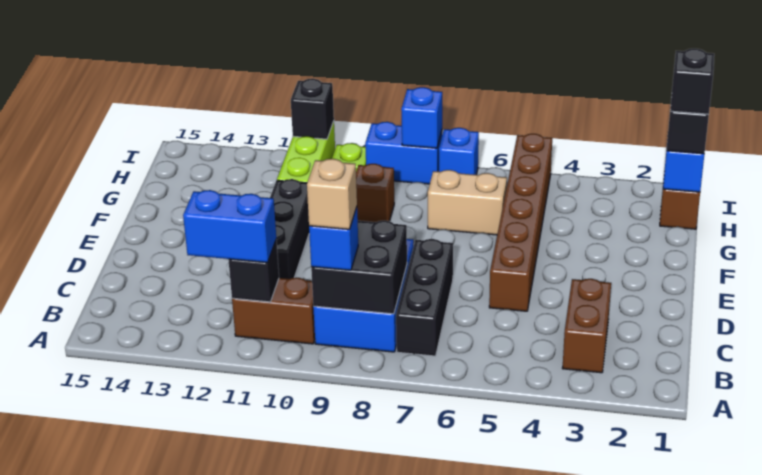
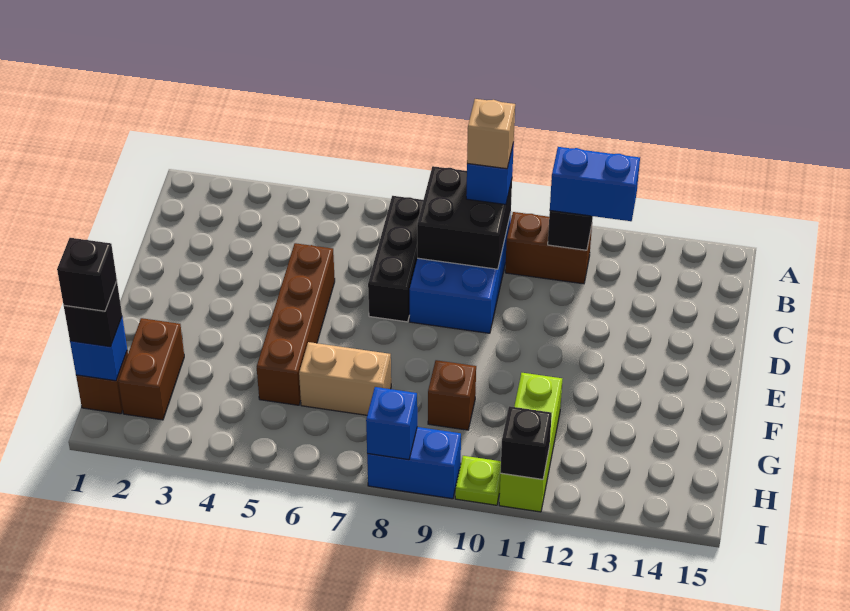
brown 1x2 brick [562,279,611,373] -> brown 1x2 brick moved to [118,318,184,420]
brown 1x6 brick [489,134,552,311] -> brown 1x4 brick [257,243,335,405]
black 1x3 brick [270,179,309,279] -> none
blue 1x1 brick [439,128,479,175] -> none

